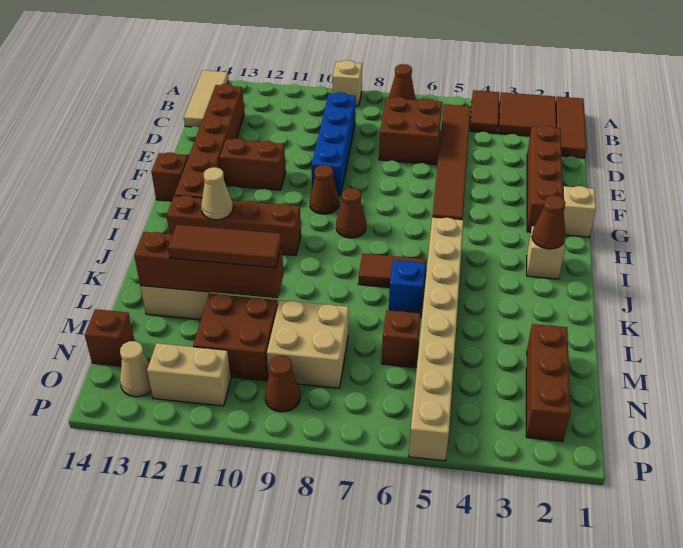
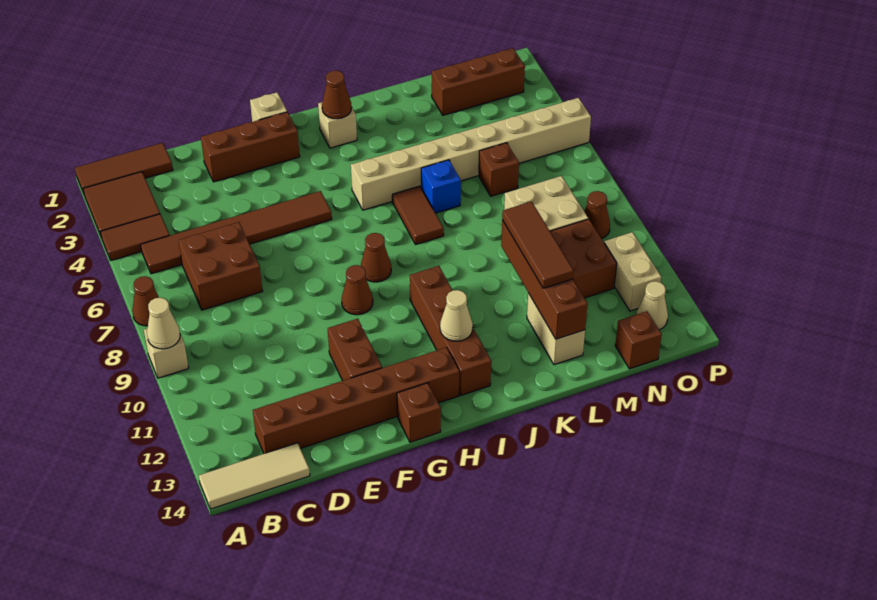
none -> tan 1x1 cone [147,298,180,349]
blue 1x4 brick [312,92,356,195] -> none
brown 1x4 brick [527,126,563,232] -> brown 1x3 brick [201,112,300,182]

